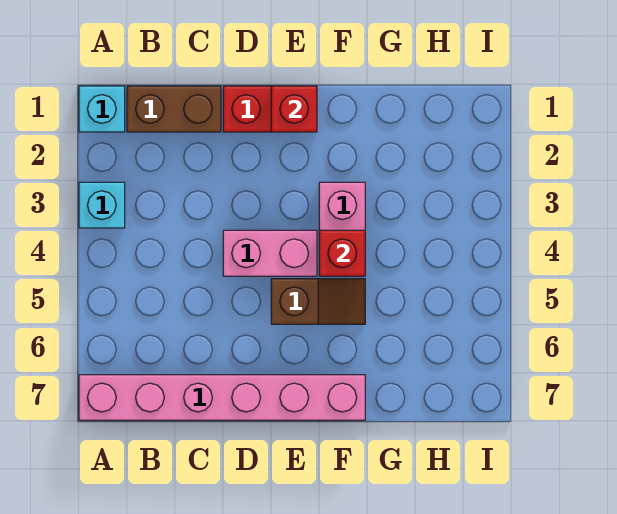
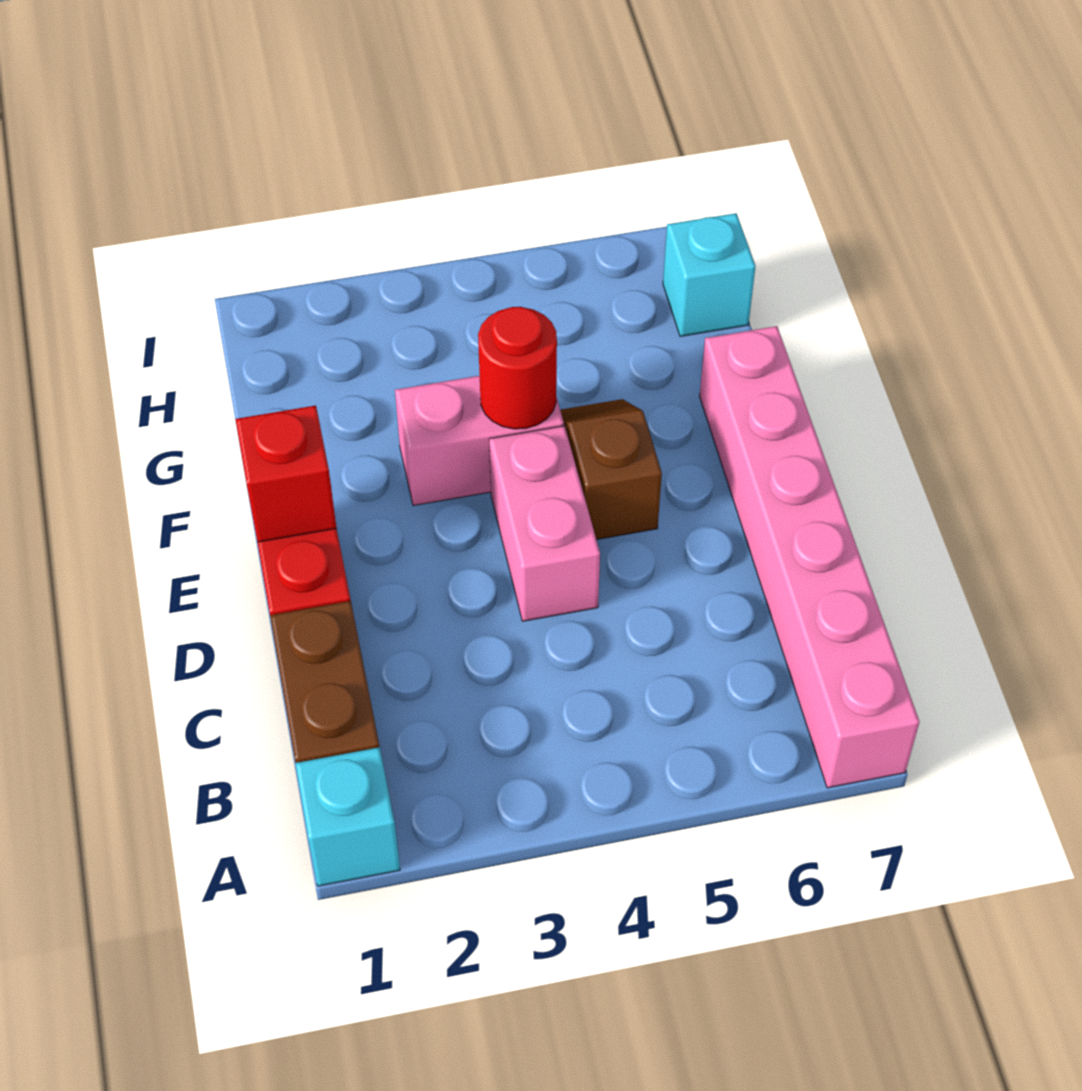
cyan 1x1 brick [79,182,125,228] -> cyan 1x1 brick moved to [663,213,756,336]
red 1x1 brick [319,230,365,276] -> red 1x1 round brick [478,307,557,429]

